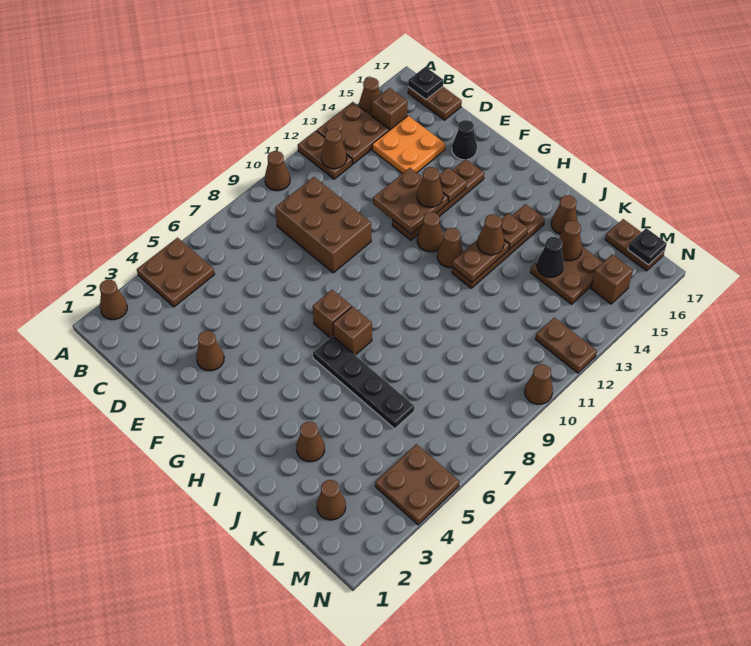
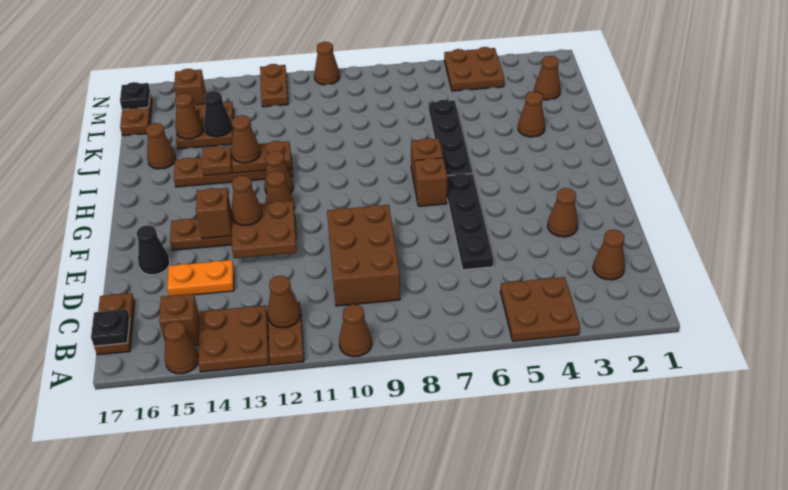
brown 1x1 cone [100,280,127,320] -> brown 1x1 cone moved to [593,230,625,280]
orange 2x2 plate [372,116,445,173] -> orange 1x2 plate [167,260,234,296]
none -> black 1x4 plate [447,173,493,270]
brown 1x1 plate [439,168,467,203] -> brown 1x1 brick [196,188,232,239]

